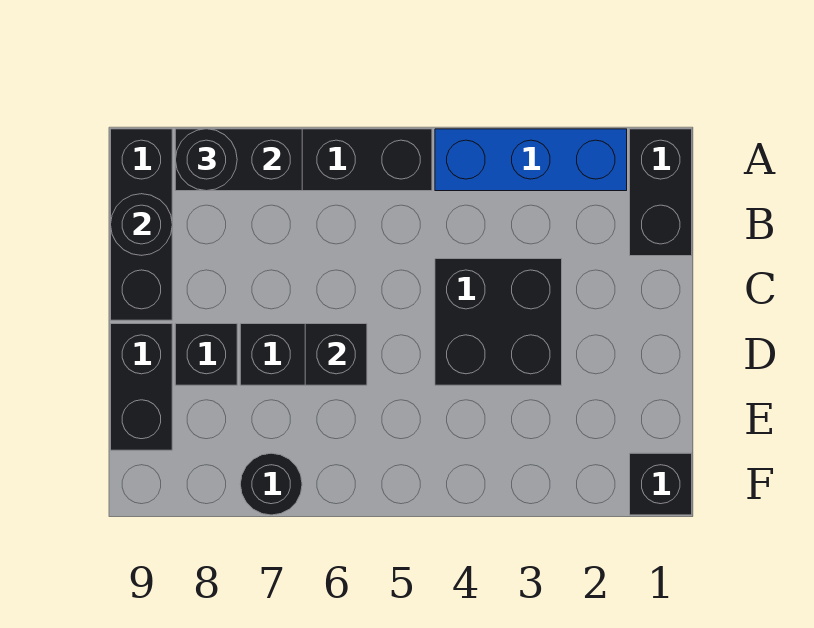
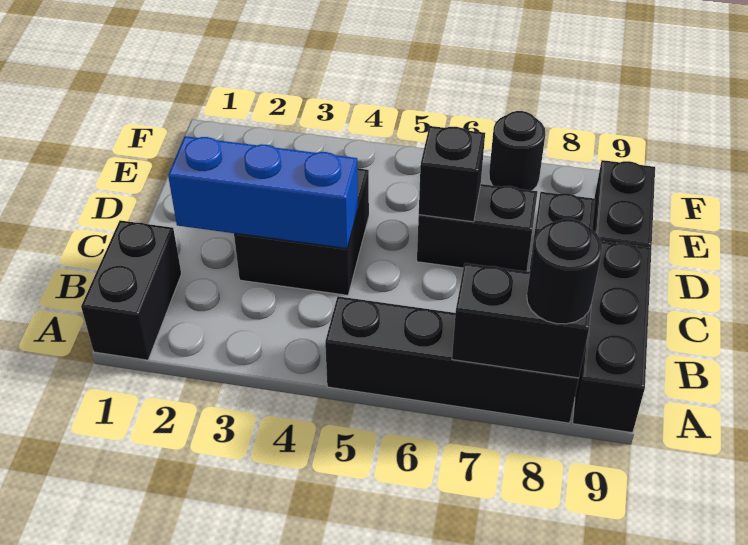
blue 1x3 brick [435,129,627,191] -> blue 1x3 brick moved to [168,136,358,249]
black 1x1 round brick [111,194,172,255] -> none
black 1x1 brick [630,453,692,515] -> none

